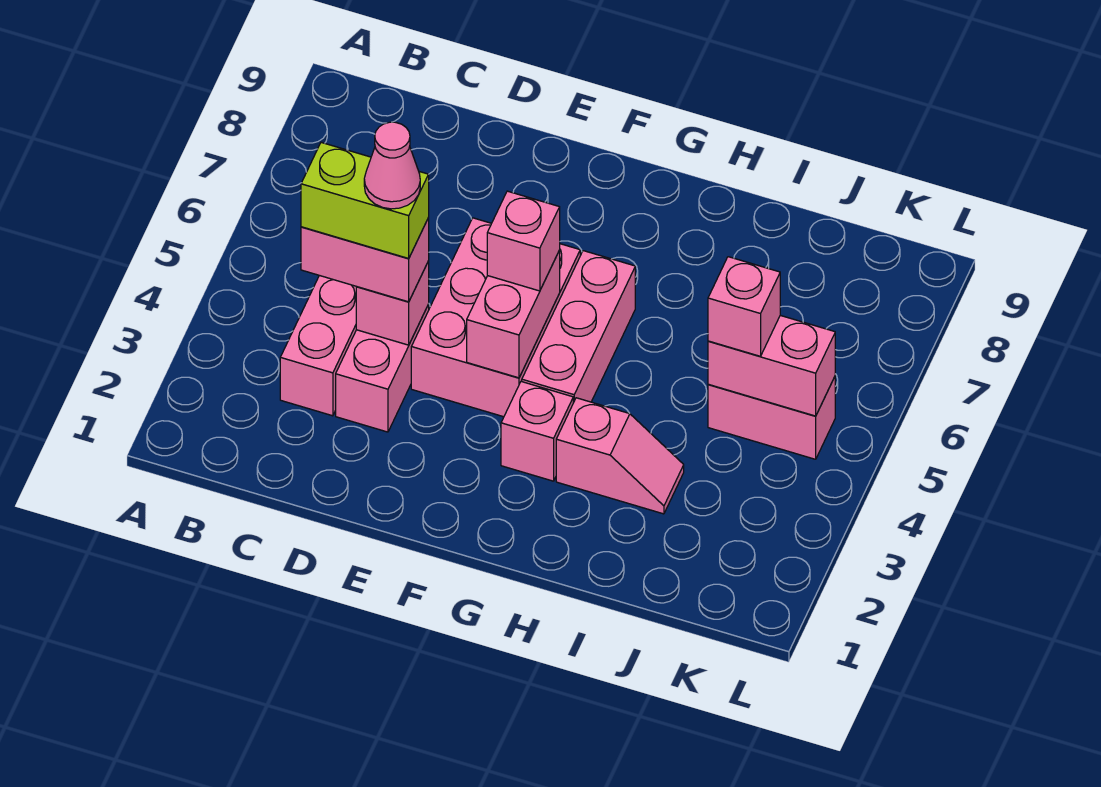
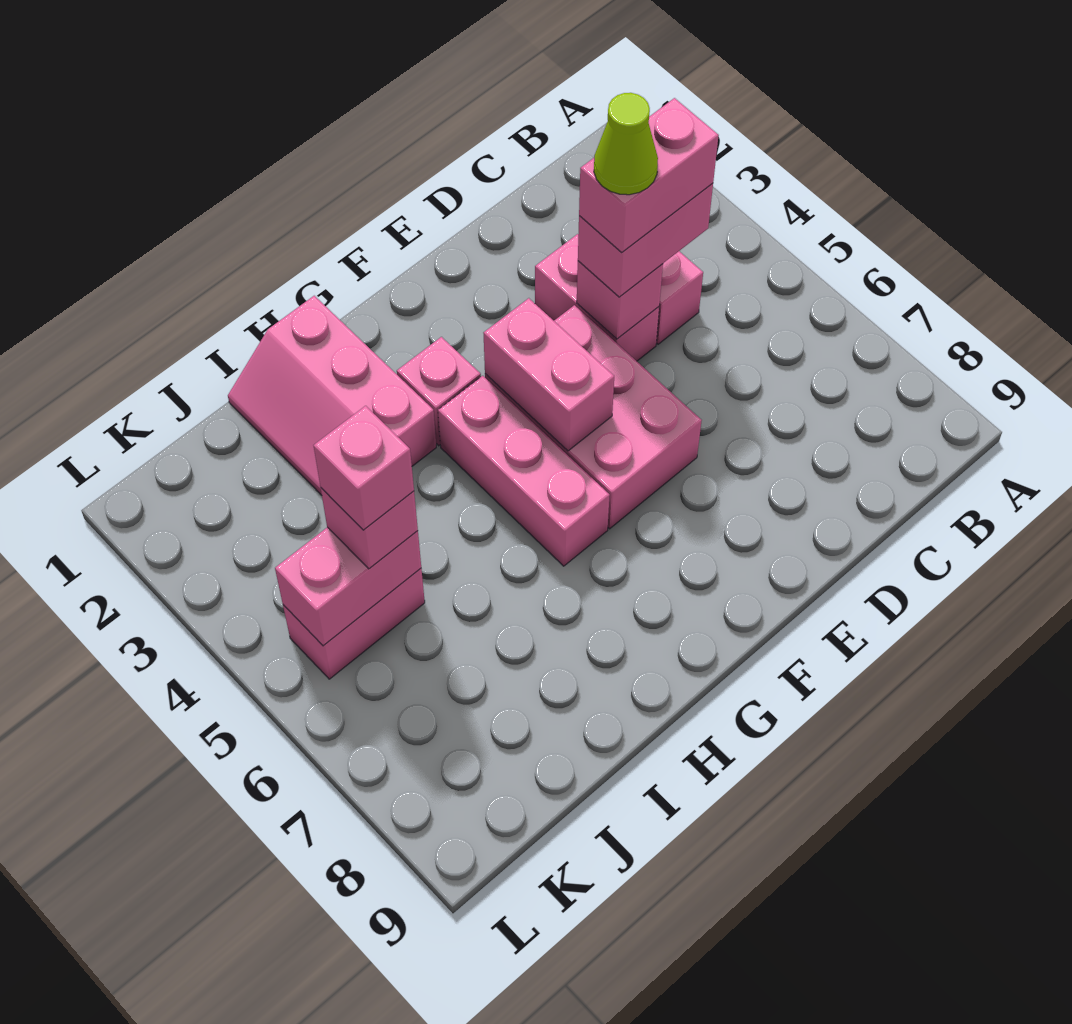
lime 1x2 brick [301,142,429,258] -> pink 1x2 brick [579,98,719,253]
pink 1x1 cone [364,122,420,209] -> lime 1x1 cone [594,93,658,195]
pink 1x1 brick [487,191,560,291] -> pink 1x1 brick moved to [314,406,414,530]
pink 1x2 slope [556,398,684,514] -> pink 2x3 slope [228,296,436,495]

